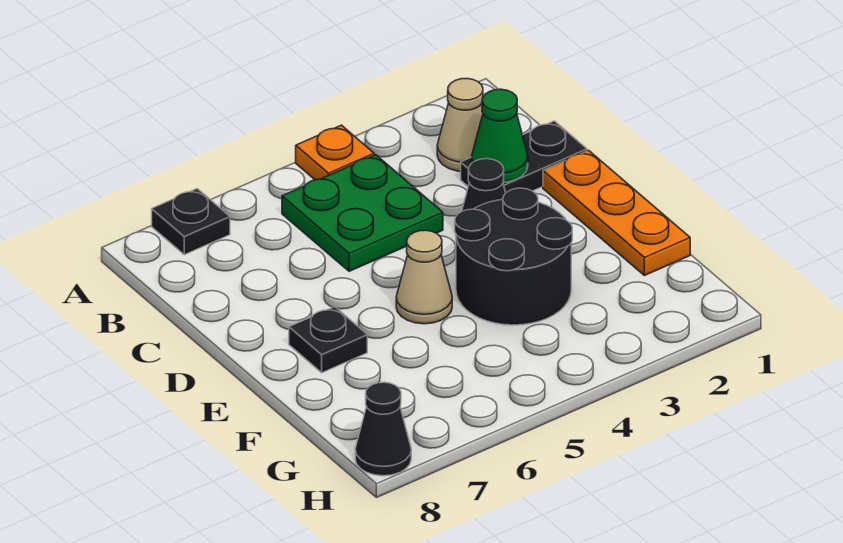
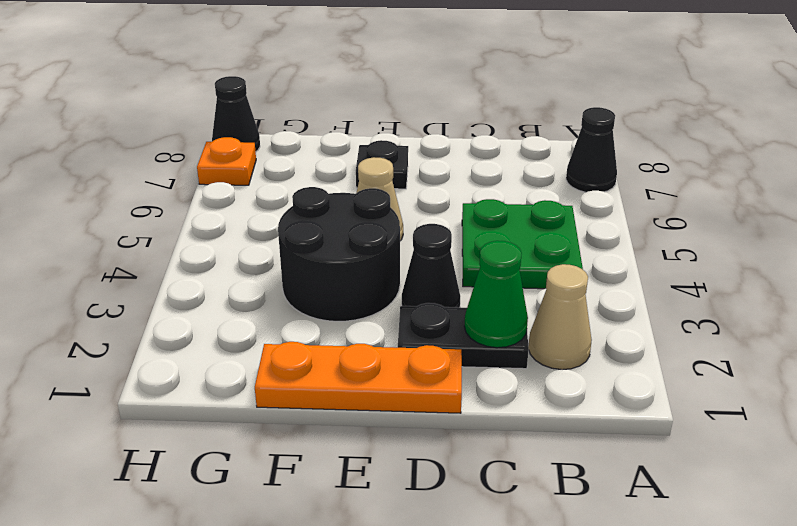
orange 1x1 plate [296,125,374,180] -> orange 1x1 plate moved to [197,137,256,185]
black 1x1 plate [152,189,230,255] -> black 1x1 cone [566,107,617,192]
black 1x2 plate [461,121,587,193] -> black 1x2 plate turned to [398,303,529,369]

